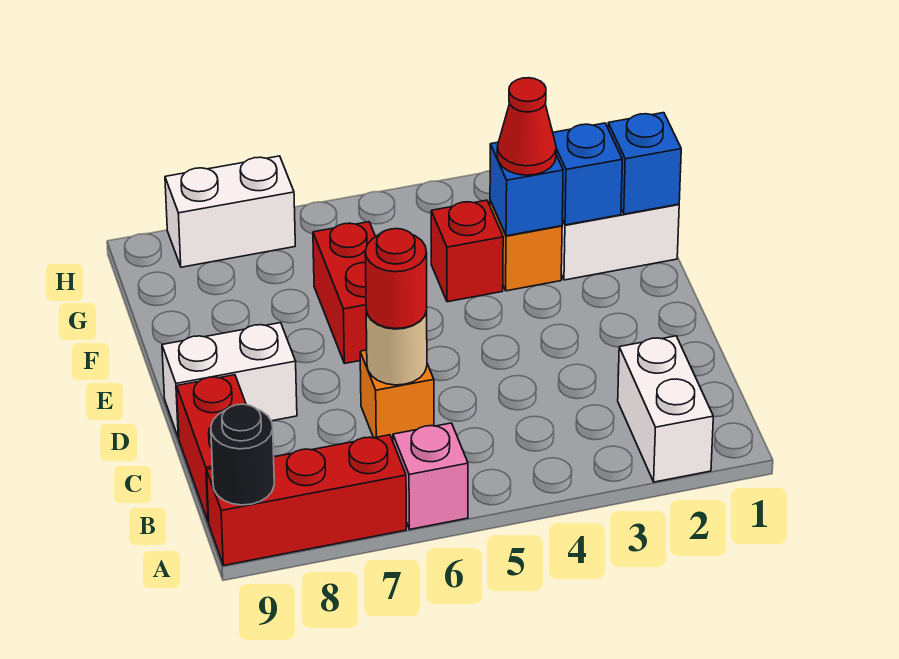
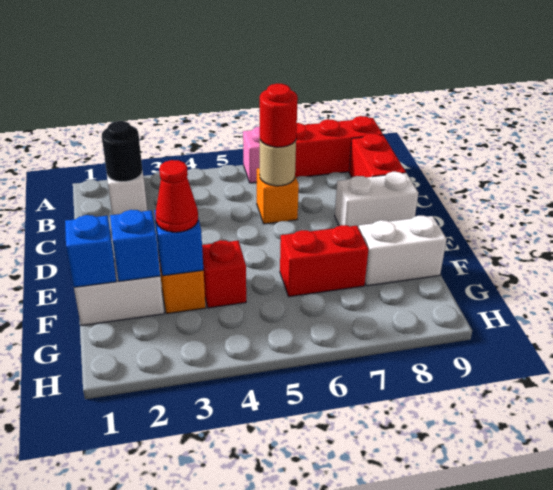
black 1x1 round brick [211,404,274,505] -> black 1x1 round brick moved to [102,121,142,182]
red 1x2 brick [313,222,375,363] -> red 1x2 brick turned to [280,225,368,297]
white 1x2 brick [165,156,295,267] -> white 1x2 brick moved to [359,216,447,286]

